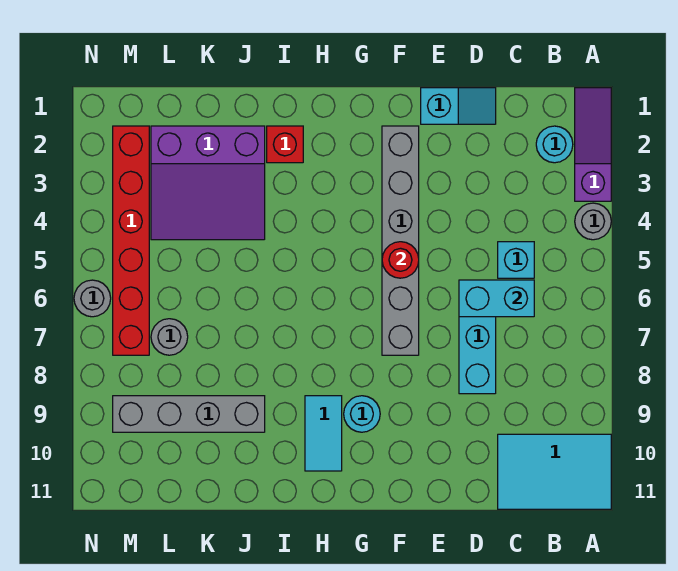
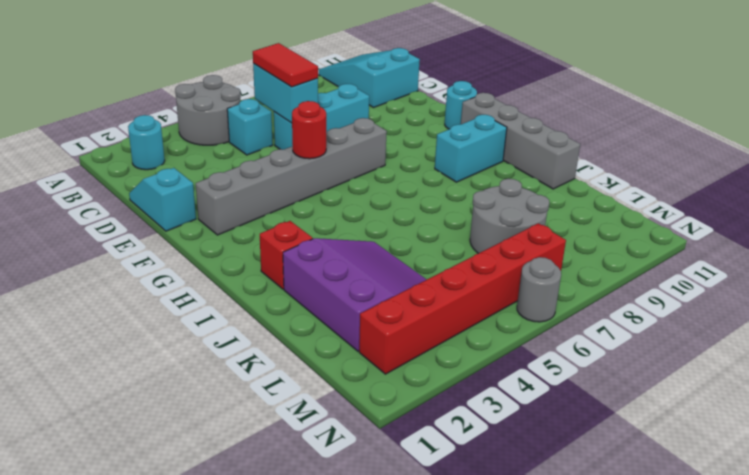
purple 1x3 slope [575,88,611,201] -> none
grey 1x1 round brick [575,203,611,240] -> grey 2x2 round brick [175,75,241,145]
cyan 2x3 tile [498,434,611,509] -> cyan 2x3 slope [319,48,420,108]
none -> red 1x2 tile [253,43,318,87]
cyan 1x1 round brick [344,396,380,432] -> cyan 1x1 round brick moved to [445,81,477,129]
cyan 1x2 tile [305,396,342,471] -> cyan 1x2 brick [435,115,507,182]
grey 1x4 brick [113,396,265,432] -> grey 1x4 brick moved to [461,93,580,189]
grey 1x1 round brick [151,319,188,355] -> grey 2x2 round brick [470,179,549,254]

